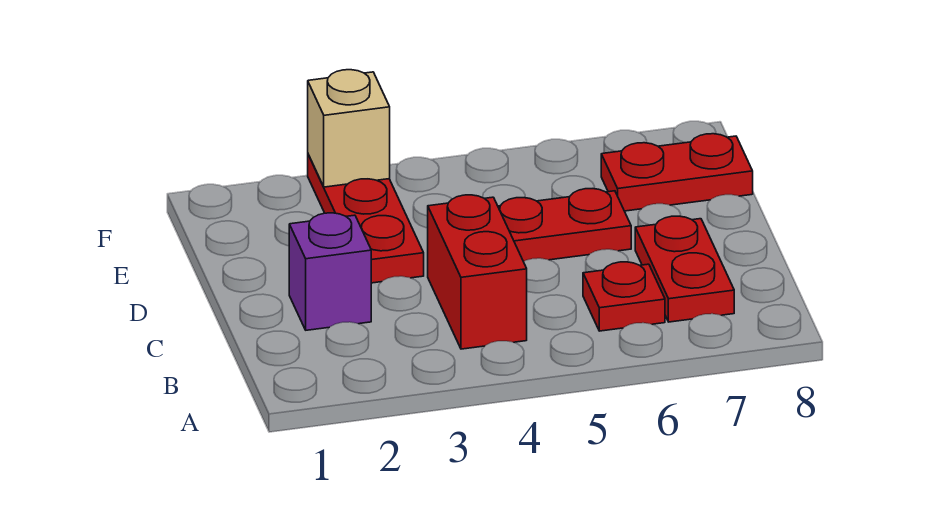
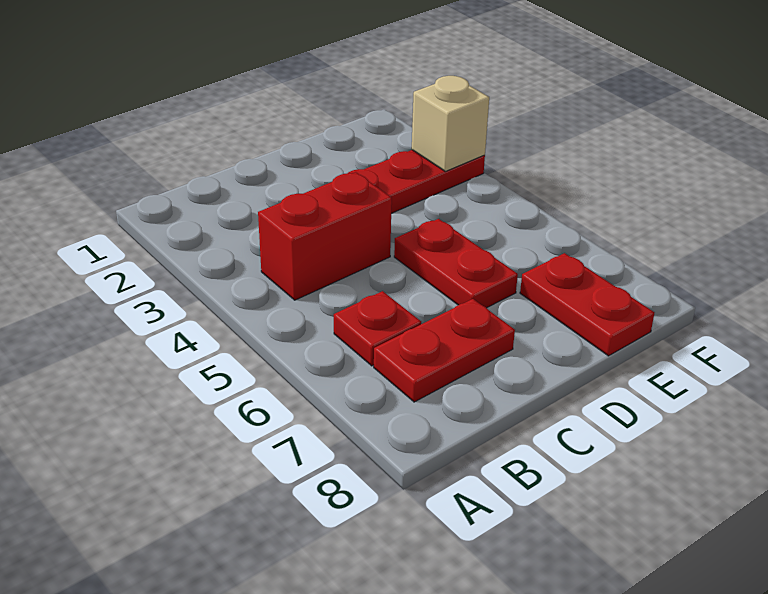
purple 1x1 brick [289,213,371,330] -> none

